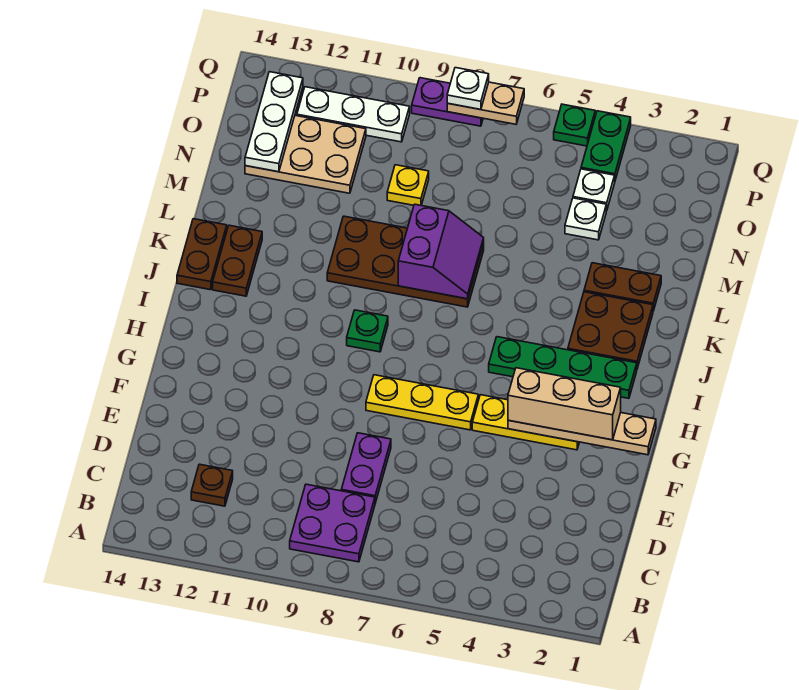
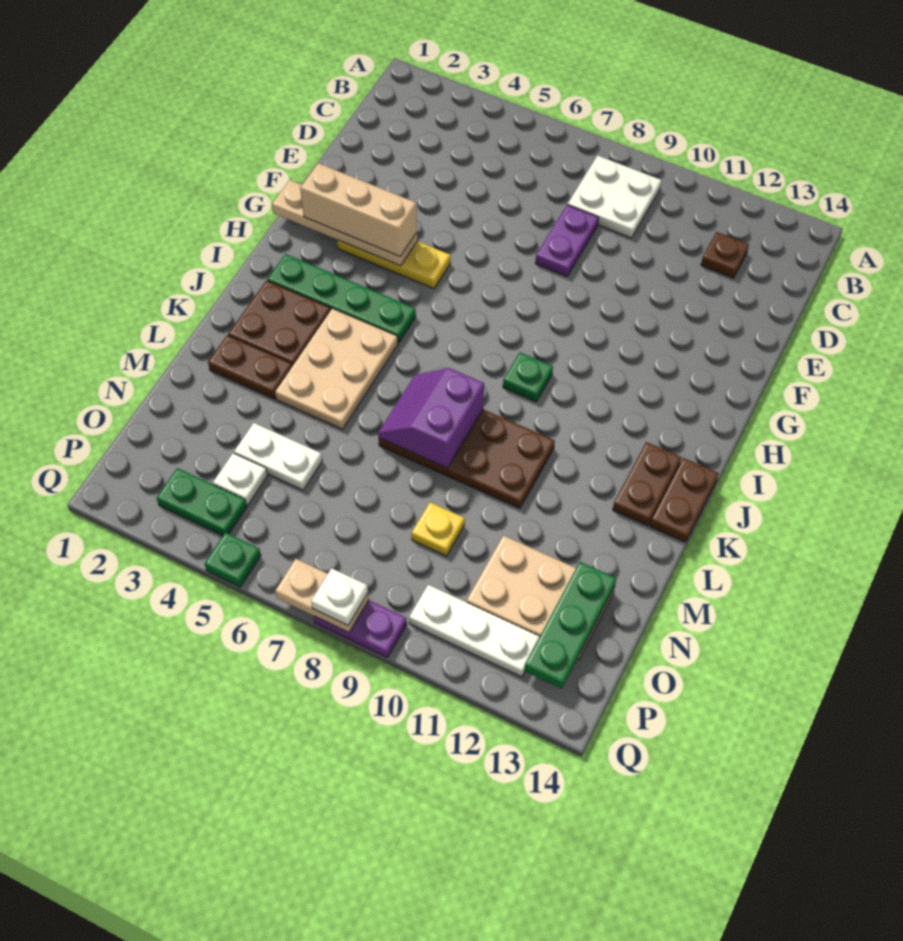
purple 2x2 plate [290,484,375,562] -> white 2x2 plate [568,156,661,238]
yellow 1x3 plate [366,375,478,430] -> none
none -> tan 2x3 plate [275,308,398,429]
white 1x1 plate [565,198,606,240] -> white 1x2 plate [234,423,322,490]
white 1x3 plate [245,72,303,172] -> green 1x3 plate [524,562,616,689]
green 1x2 plate [581,111,631,180] -> green 1x2 plate turned to [156,468,247,536]

